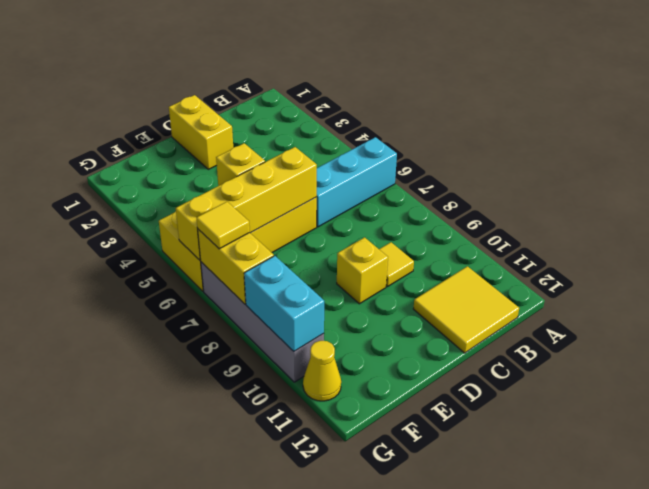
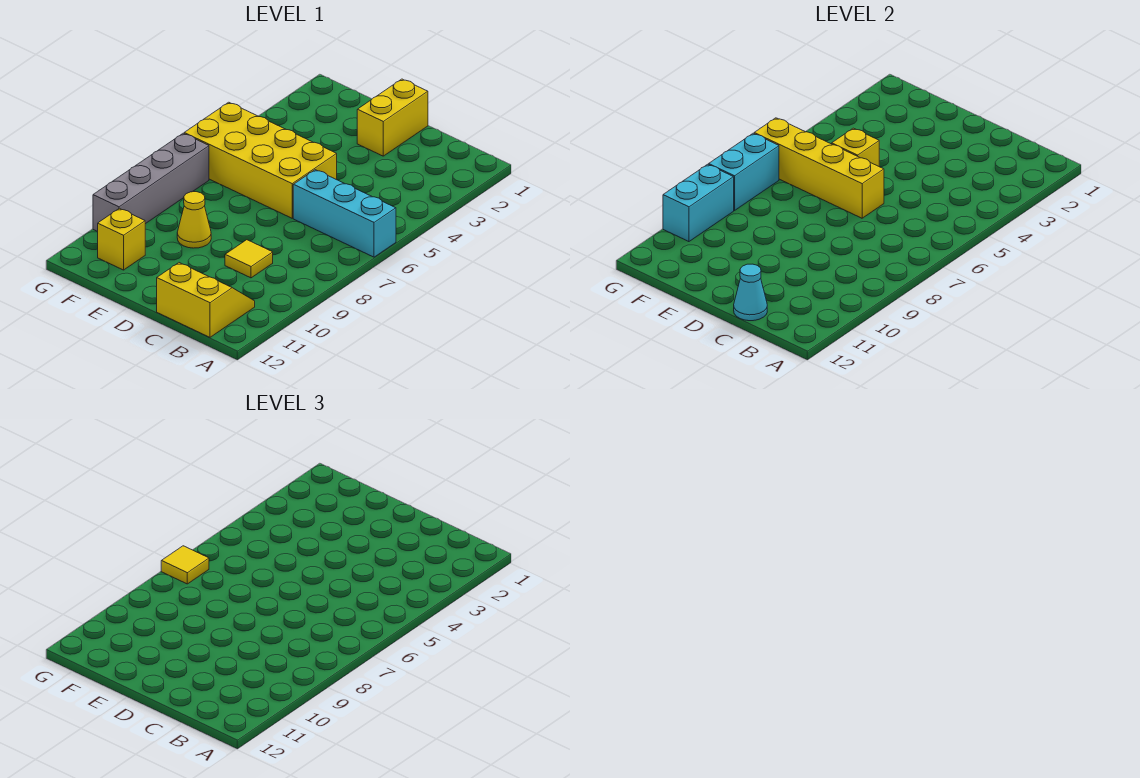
yellow 2x2 tile [413,266,519,353] -> yellow 2x2 slope [157,263,255,337]
none -> cyan 1x1 cone [734,264,767,321]
yellow 1x1 brick [337,237,388,304] -> yellow 1x1 brick moved to [98,208,145,270]
yellow 1x2 brick [198,229,274,304] -> cyan 1x2 brick [709,133,779,210]
yellow 1x1 cone [303,341,341,401] -> yellow 1x1 cone moved to [177,192,211,248]

